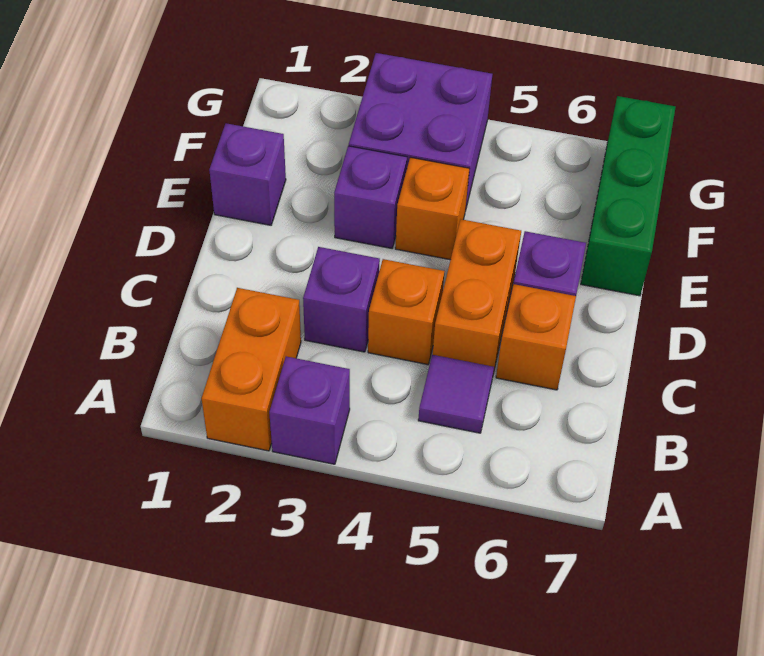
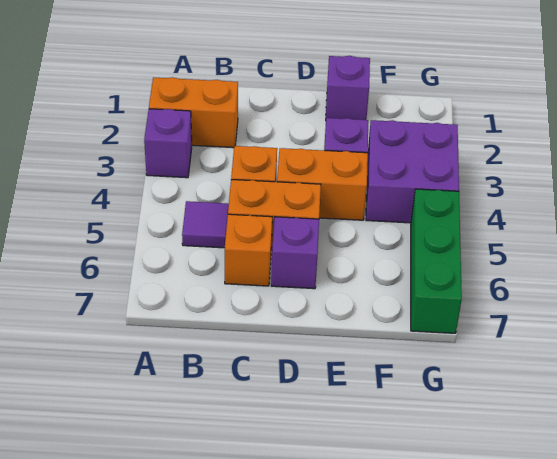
purple 1x1 brick [303,247,380,352] -> none
orange 1x1 brick [395,157,469,260] -> orange 1x2 brick [277,148,368,220]
green 1x3 brick [581,96,676,296] -> green 1x3 brick turned to [411,189,462,333]

